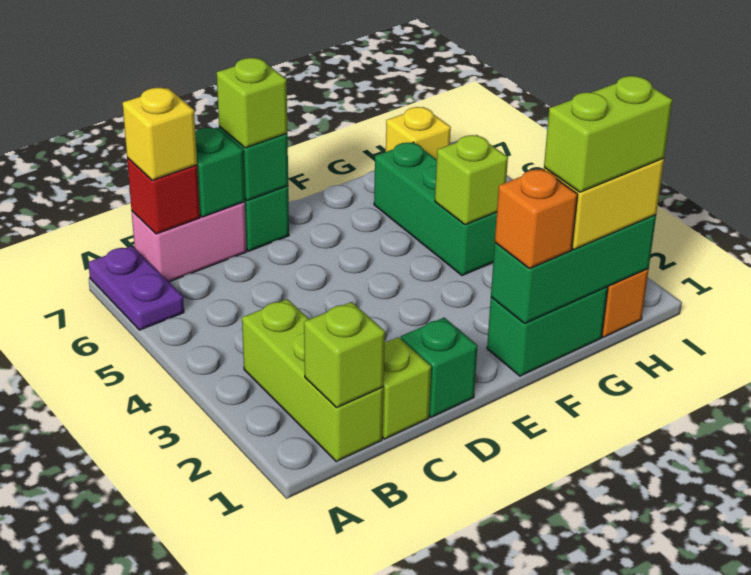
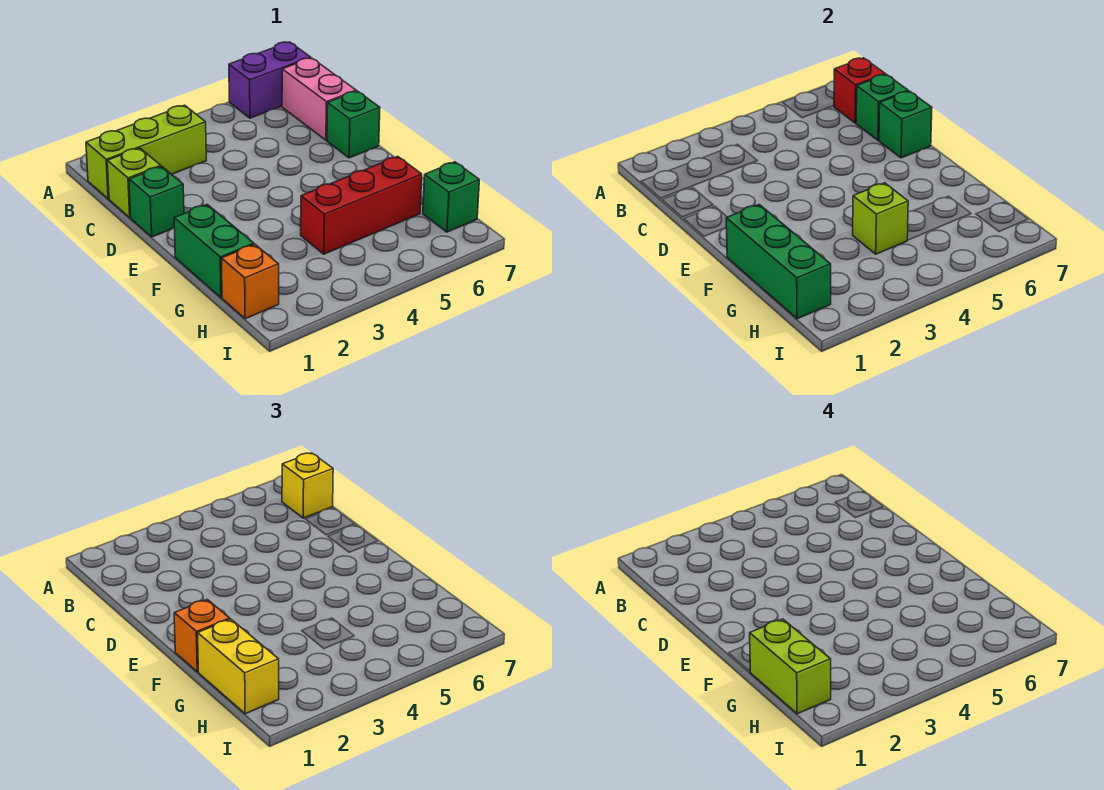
purple 1x2 plate [88,246,184,330] -> purple 1x2 brick [229,42,311,118]
lime 1x1 brick [304,302,385,408] -> none
lime 1x1 brick [217,58,287,148] -> none
green 1x3 brick [374,142,497,275] -> red 1x3 brick [301,157,422,254]
yellow 1x1 brick [386,107,451,159] -> green 1x1 brick [423,162,479,232]

